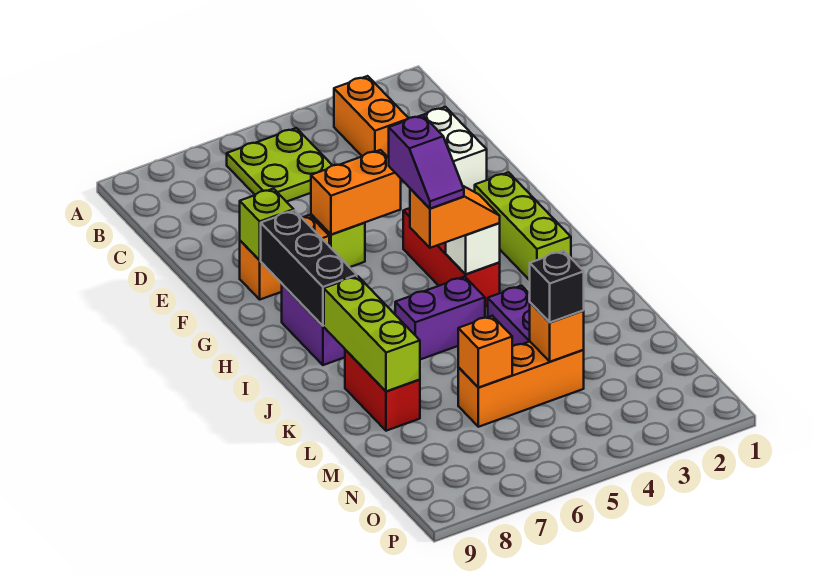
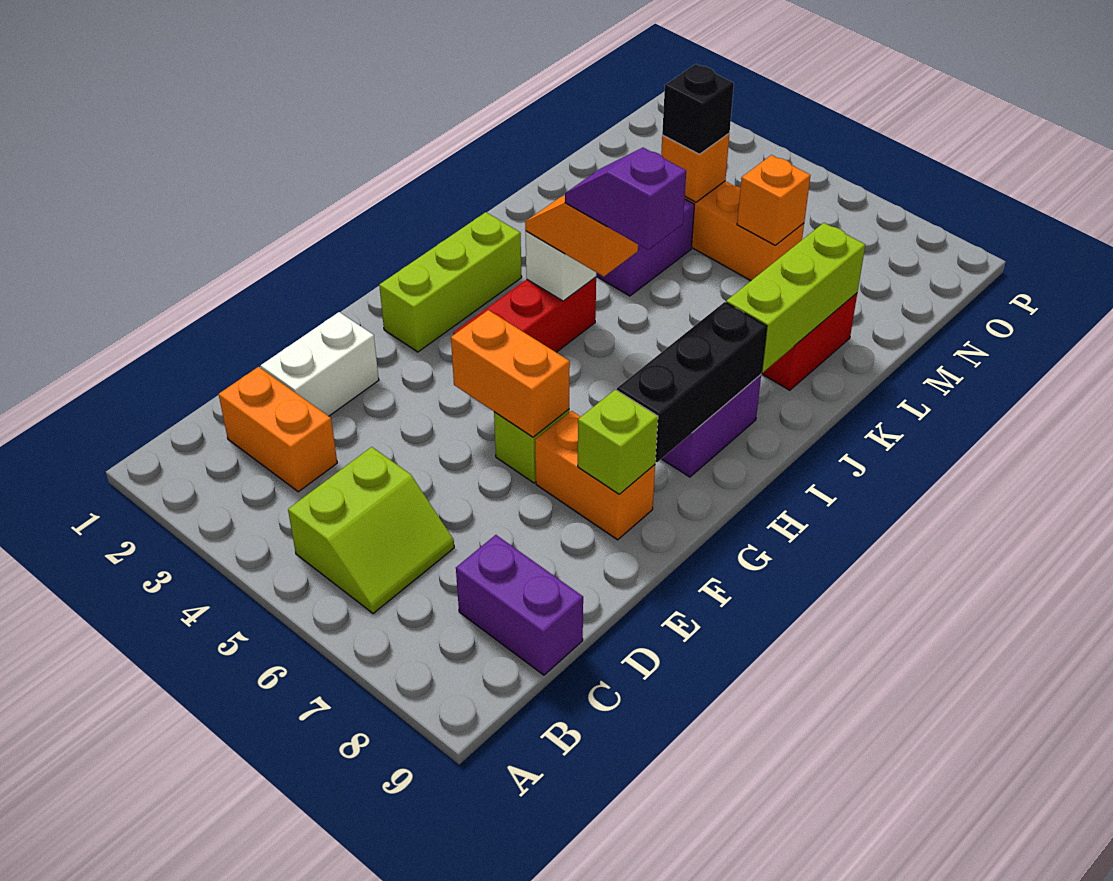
orange 1x2 brick [334,76,409,158] -> orange 1x2 brick turned to [219,367,337,492]
lime 2x2 plate [227,128,333,202] -> lime 2x2 slope [288,447,454,614]
purple 1x2 slope [389,115,464,209] -> purple 1x2 slope turned to [565,148,686,250]
purple 1x2 brick [395,277,485,360] -> purple 1x2 brick moved to [456,535,583,675]

